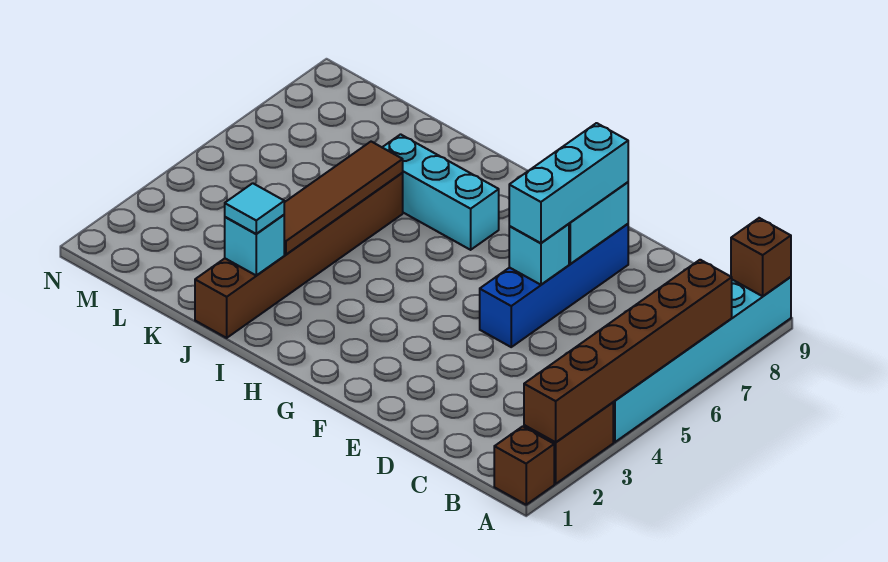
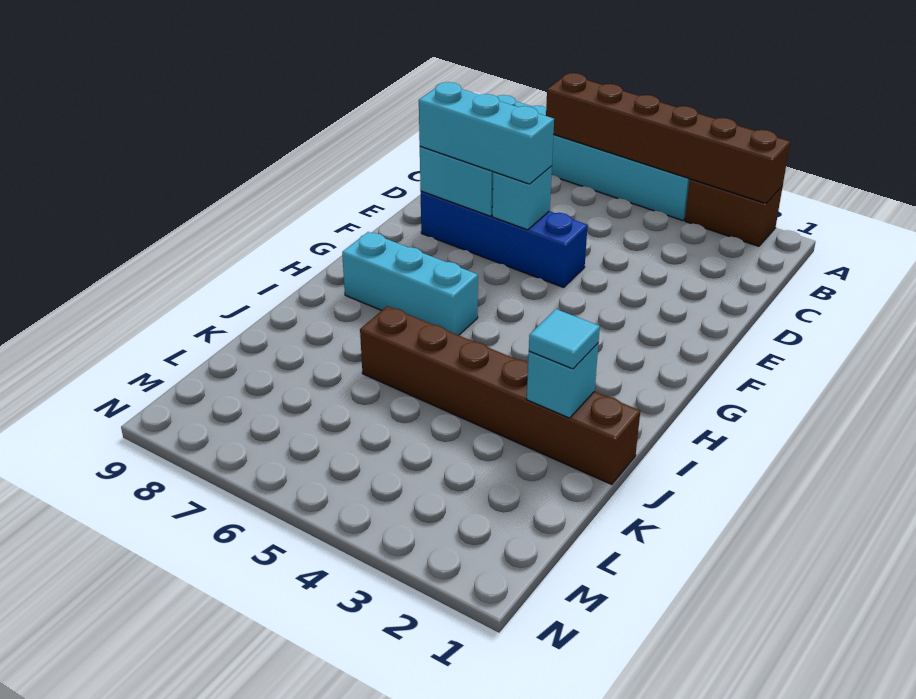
brown 1x1 brick [494,426,554,505] -> none
brown 1x1 brick [731,218,791,296] -> none
cyan 1x3 brick [382,134,499,250] -> cyan 1x3 brick turned to [342,232,478,335]
brown 1x4 tile [284,142,403,255] -> none

